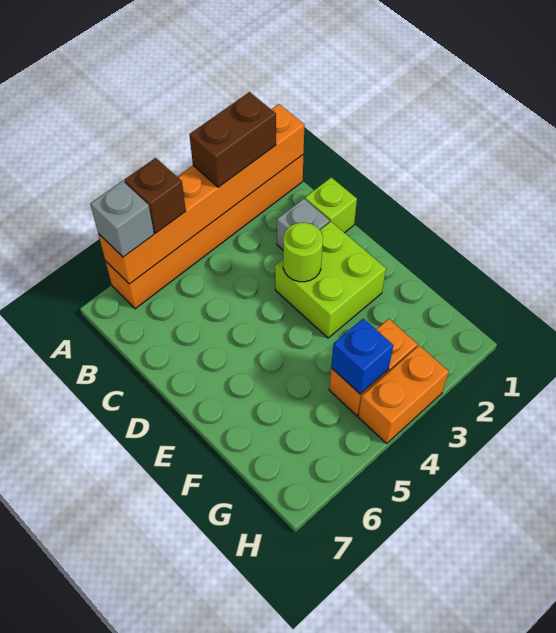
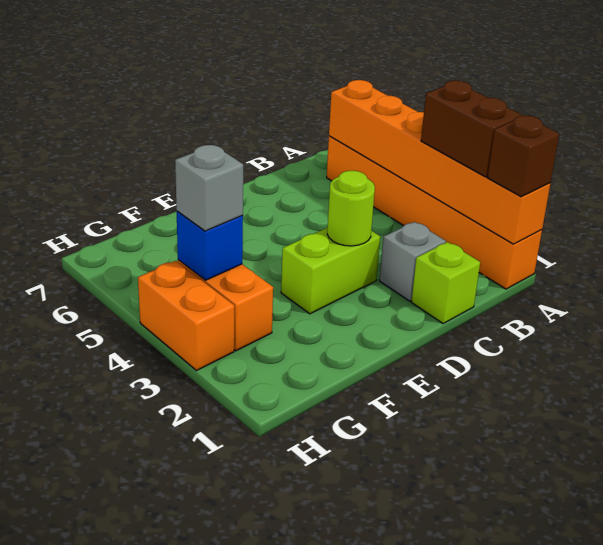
brown 1x1 brick [124,158,186,233] -> brown 1x1 brick moved to [488,115,559,197]
grey 1x1 brick [90,181,154,257] -> grey 1x1 brick moved to [175,145,243,231]
lime 2x2 brick [275,222,386,338] -> lime 1x2 brick [281,228,380,314]

